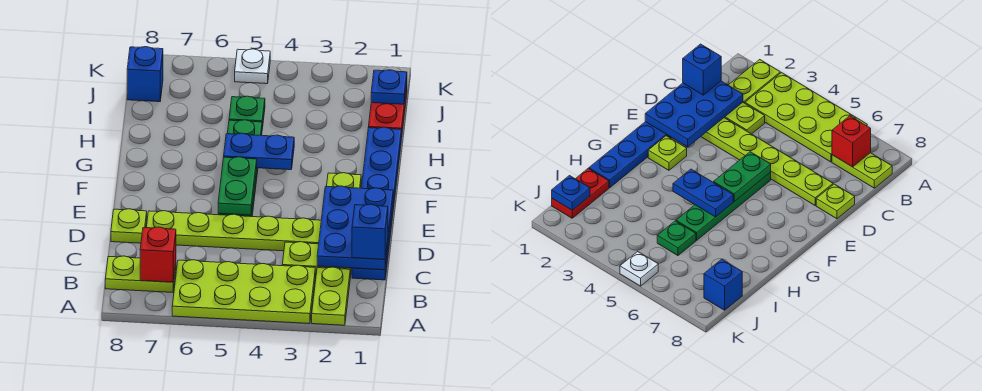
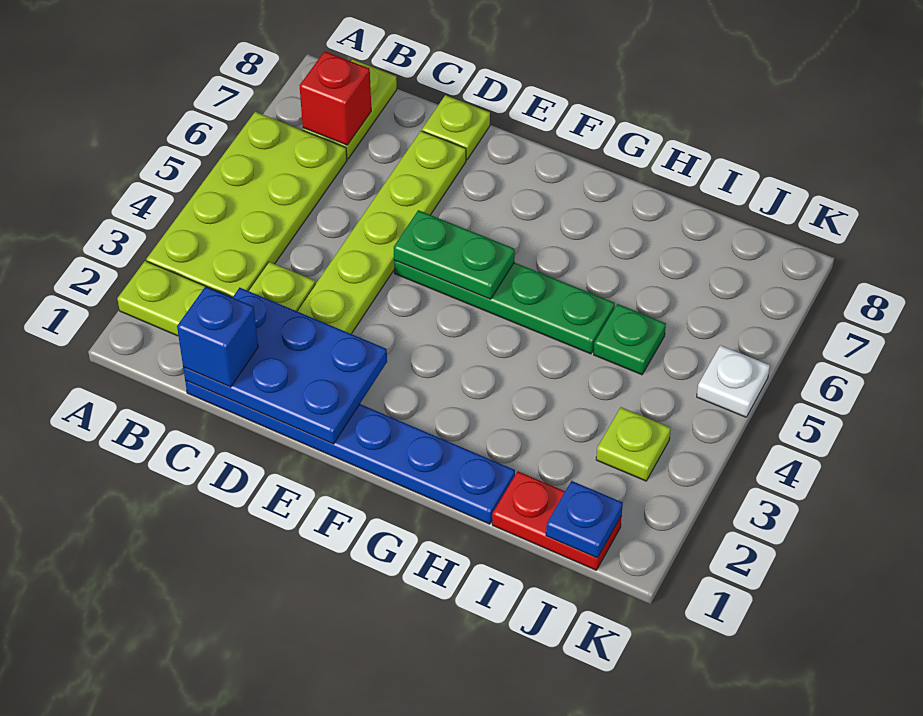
lime 1x1 plate [327,173,361,188] -> lime 1x1 plate moved to [596,407,671,481]
blue 1x2 plate [224,133,294,170] -> none
blue 1x1 brick [127,47,163,102] -> none

